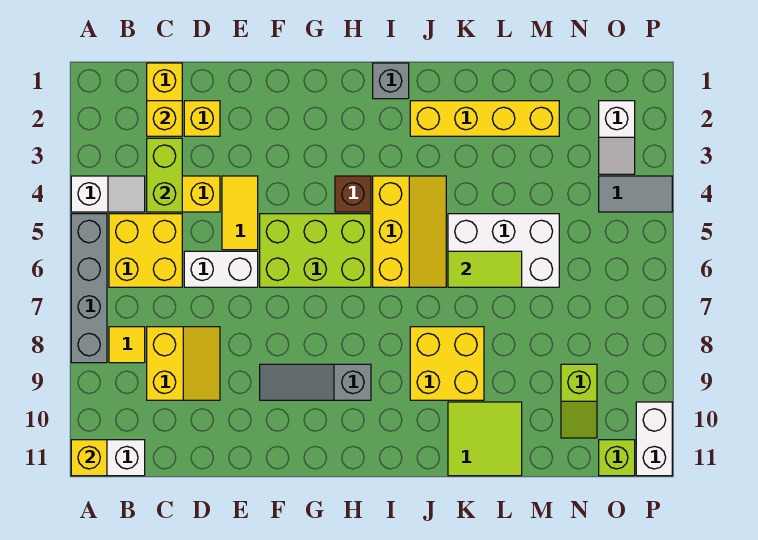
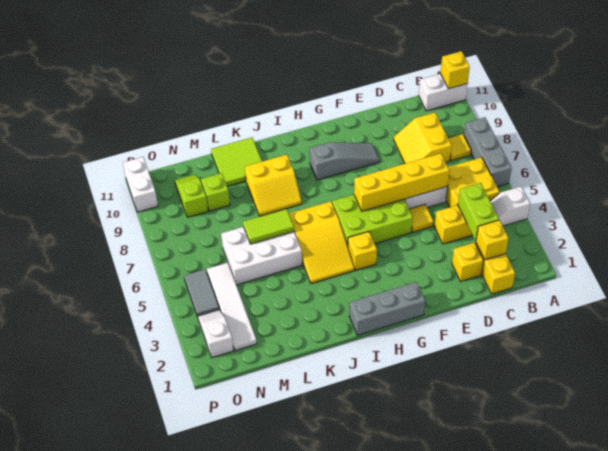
grey 1x4 brick [71,214,107,363] -> grey 1x3 brick [464,117,512,187]
yellow 1x2 tile [222,176,258,250] -> yellow 1x1 tile [409,204,433,232]
brown 1x1 brick [335,176,371,212] -> yellow 1x1 brick [348,232,377,270]
grey 1x1 brick [373,63,409,99] -> grey 1x3 brick [349,282,425,335]
yellow 2x3 slope [373,176,446,287] -> yellow 2x3 slope turned to [289,201,354,284]
yellow 1x4 brick [410,101,559,136] -> yellow 1x4 brick moved to [354,153,449,211]
yellow 2x2 brick [410,327,484,400] -> yellow 2x2 slope [245,155,302,216]
none -> white 1x4 tile [207,263,257,351]
grey 1x2 tile [599,176,672,212] -> grey 1x2 tile turned to [184,269,219,317]
lime 1x1 brick [599,440,635,476] -> lime 1x1 brick moved to [201,173,230,211]

